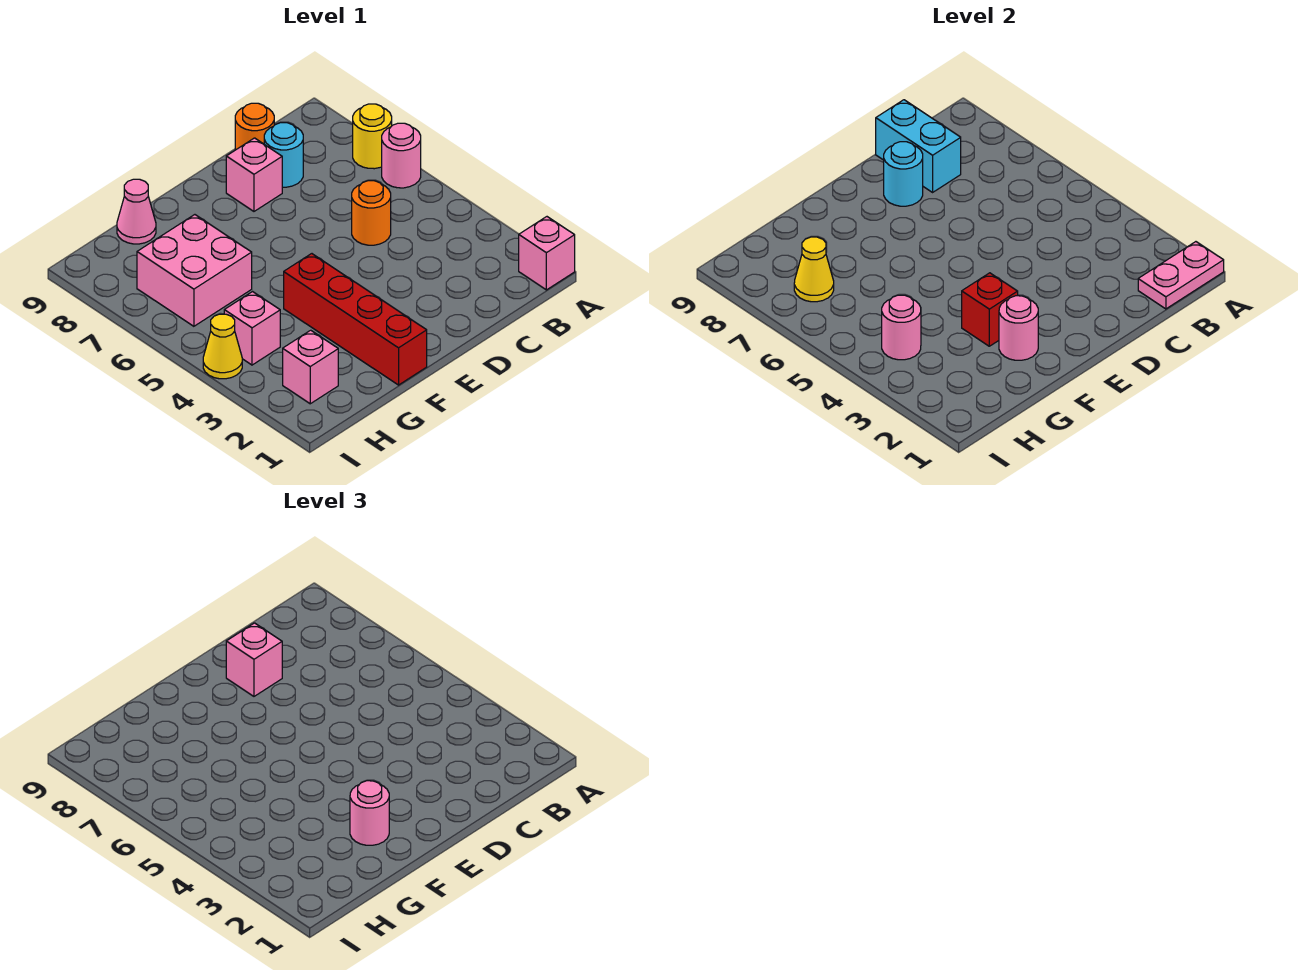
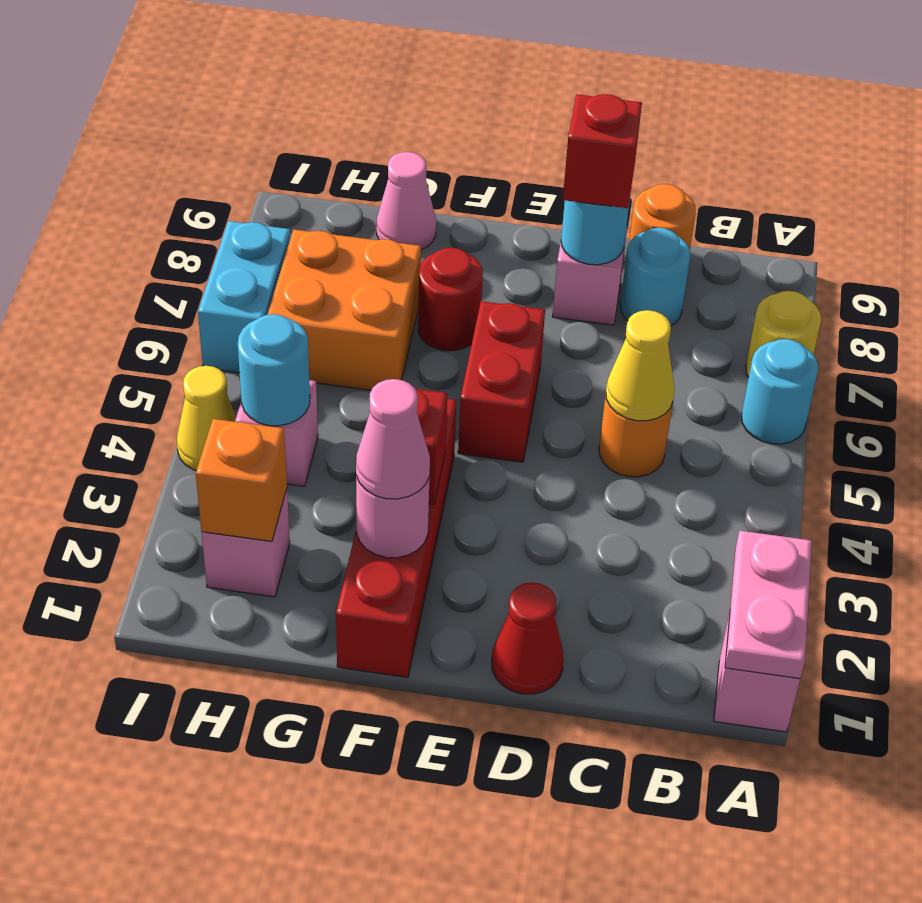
pink 1x2 plate [1138,242,1224,309] -> pink 1x2 plate turned to [725,531,812,679]
pink 1x1 round brick [382,123,421,188] -> cyan 1x1 round brick [741,339,819,444]
cyan 1x2 brick [876,100,961,192] -> cyan 1x2 brick moved to [198,221,290,373]
none -> red 1x1 cone [492,582,564,694]
pink 1x1 brick [226,623,282,696] -> red 1x1 brick [563,94,642,208]
none -> red 1x2 brick [458,301,545,462]
pink 1x1 round brick [350,781,389,845] -> pink 1x1 cone [356,379,430,499]
none -> red 1x1 round brick [418,248,483,351]
pink 2x2 brick [137,215,252,326] -> orange 2x2 brick [267,229,421,390]
none -> orange 1x1 brick [196,419,287,541]
pink 1x1 round brick [882,295,921,360] -> cyan 1x1 round brick [238,314,310,426]
yellow 1x1 cone [794,237,834,302] -> yellow 1x1 cone moved to [606,310,675,421]

